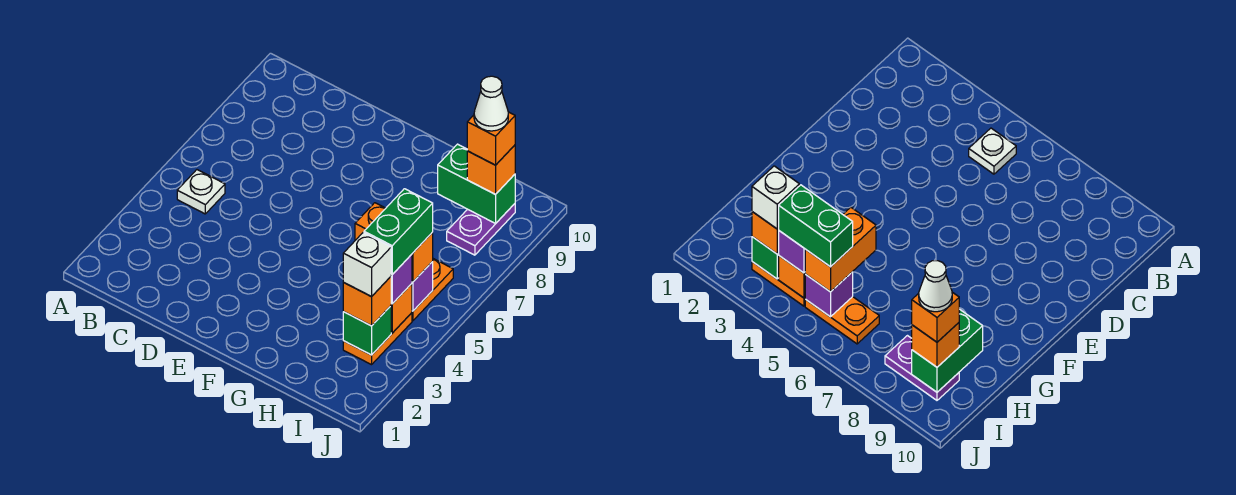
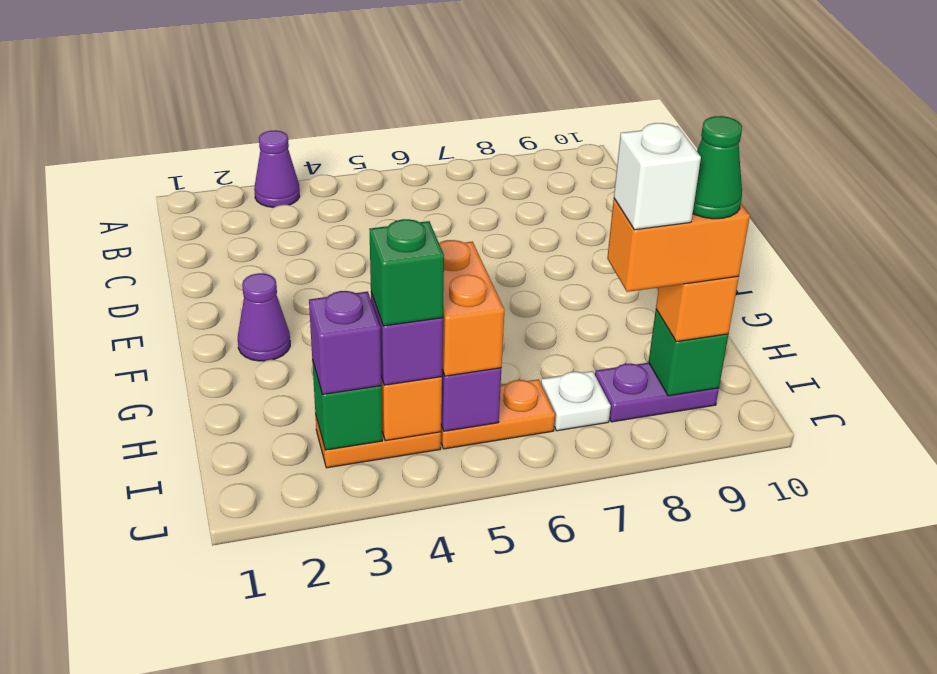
none -> purple 1x1 cone [254,130,300,207]
white 1x1 plate [177,170,225,214] -> white 1x1 plate moved to [541,371,611,431]
none -> purple 1x1 cone [238,273,290,361]
green 1x2 brick [438,144,515,223] -> green 1x1 brick [649,309,728,396]
orange 1x1 brick [343,277,391,326] -> purple 1x1 brick [309,291,381,395]
white 1x1 brick [343,233,391,297] -> white 1x1 brick moved to [614,123,701,230]
green 1x2 brick [364,189,433,275] -> green 1x1 brick [369,219,444,326]
orange 1x1 brick [467,112,515,165] -> orange 1x2 brick [607,199,750,292]
white 1x1 cone [474,76,508,131] -> green 1x1 cone [693,116,742,219]

